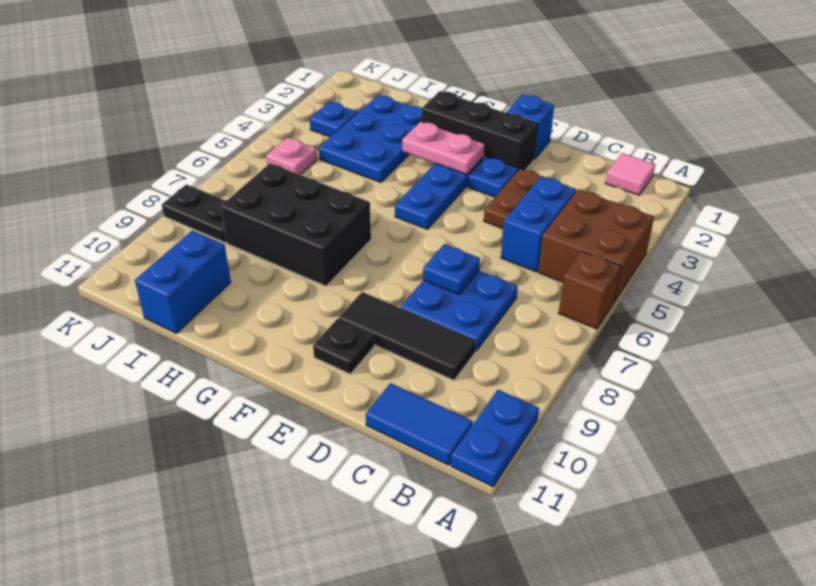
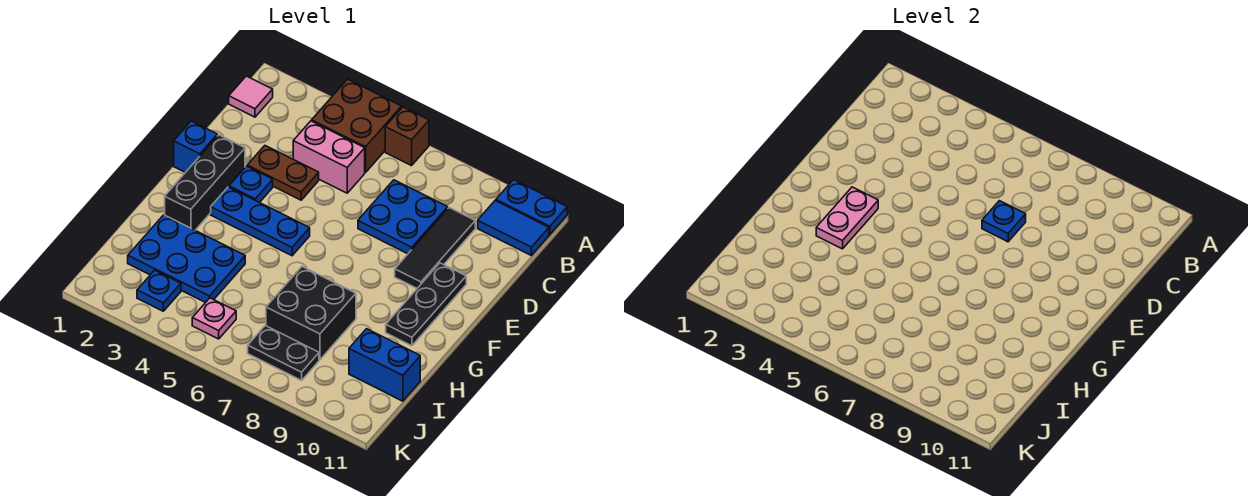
blue 1x2 tile [366,383,473,465] -> blue 1x2 tile turned to [478,201,549,255]
blue 1x2 brick [501,176,576,272] -> pink 1x2 brick [293,121,365,193]
black 1x1 plate [313,319,374,374] -> black 1x3 plate [386,263,466,346]
black 2x3 brick [221,163,371,286] -> black 2x2 brick [266,267,356,360]
black 1x2 plate [162,184,227,243] -> black 1x2 plate turned to [248,326,319,380]

